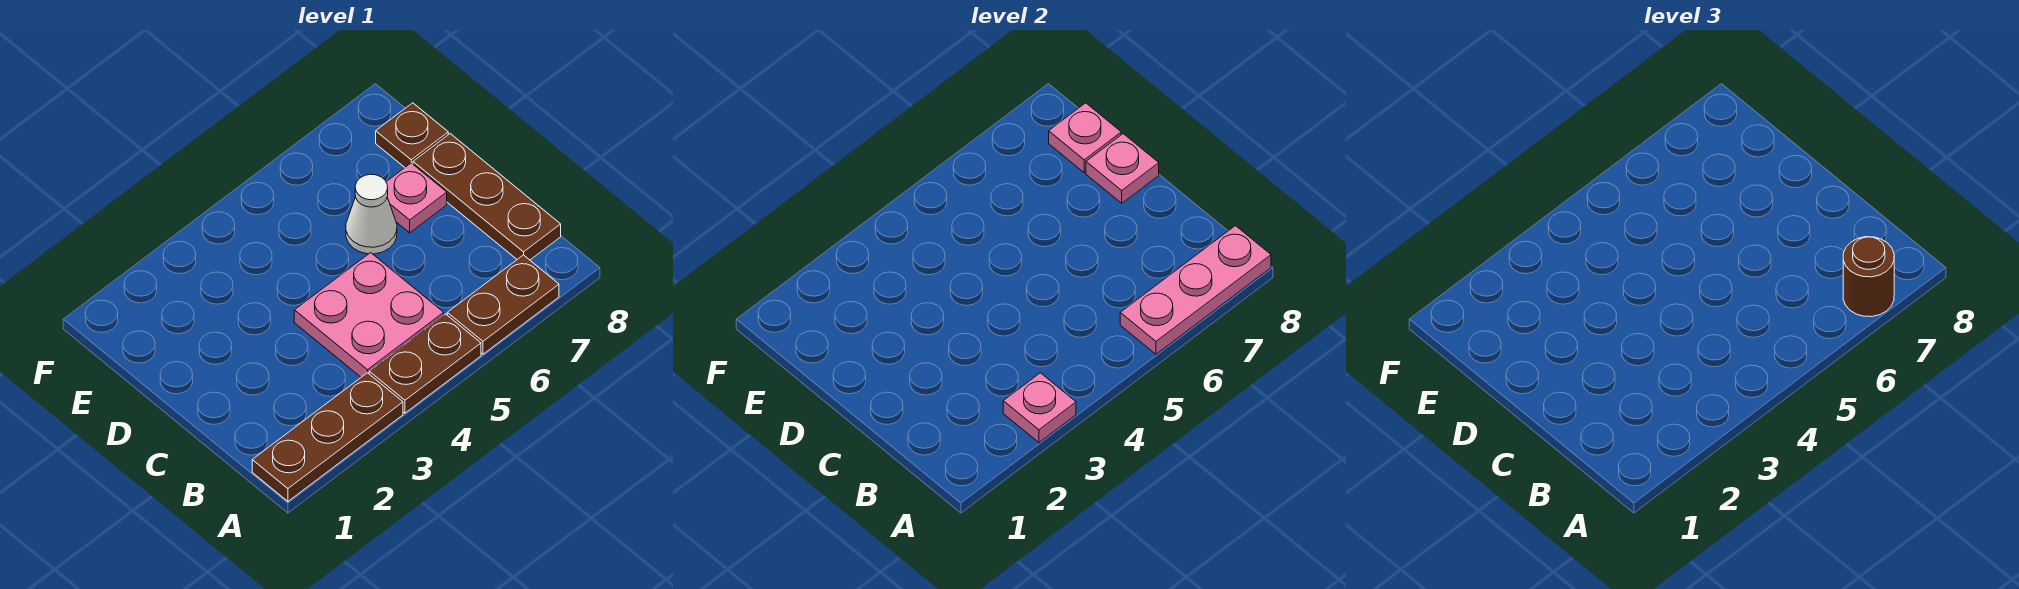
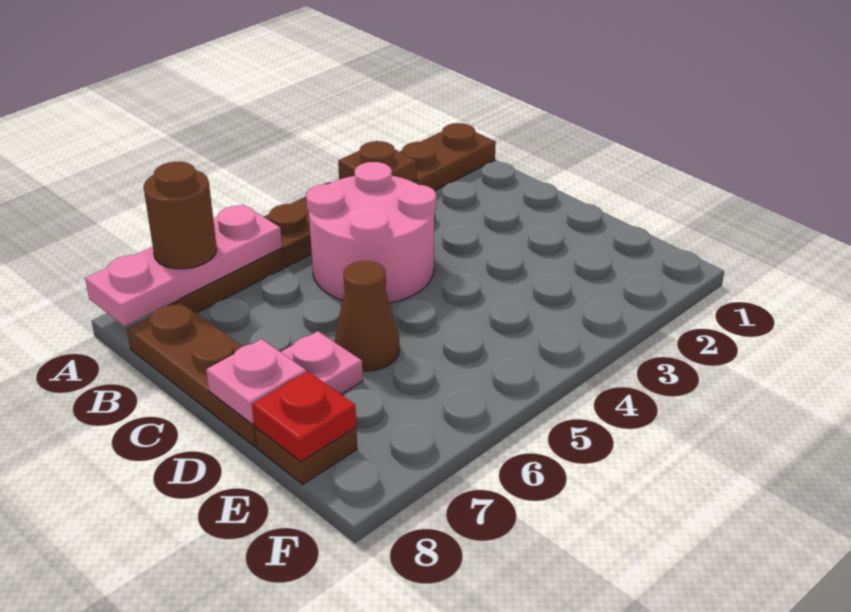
pink 1x1 plate [1003,373,1076,442] -> brown 1x1 plate [338,141,417,182]
pink 2x2 plate [294,253,444,377] -> pink 2x2 round brick [306,162,436,303]
white 1x1 cone [346,174,397,254] -> brown 1x1 cone [335,261,399,371]
pink 1x1 plate [1049,103,1121,172] -> red 1x1 plate [252,372,356,462]

